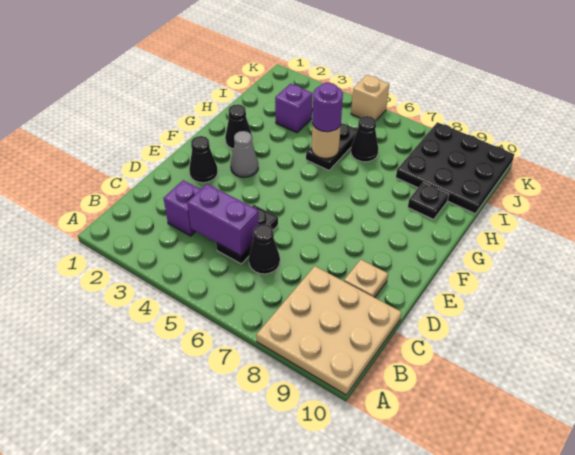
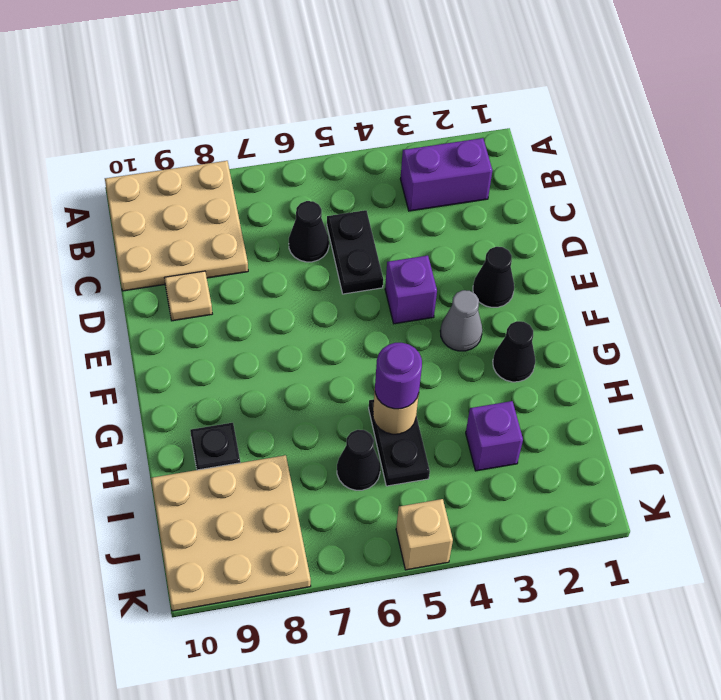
purple 1x1 brick [164,180,201,236] -> purple 1x1 brick moved to [385,256,437,324]
purple 1x2 brick [187,184,259,256] -> purple 1x2 brick moved to [400,138,492,211]
black 3x3 plate [396,122,514,214] -> tan 3x3 plate [151,455,311,611]

